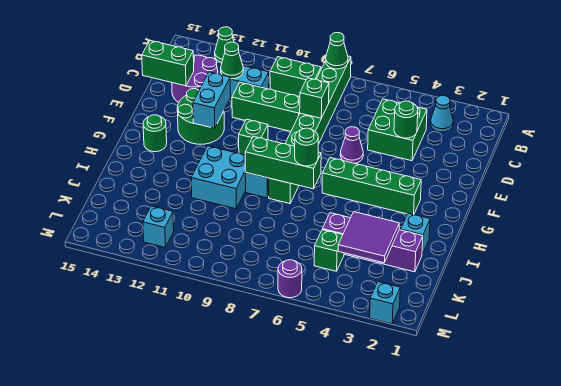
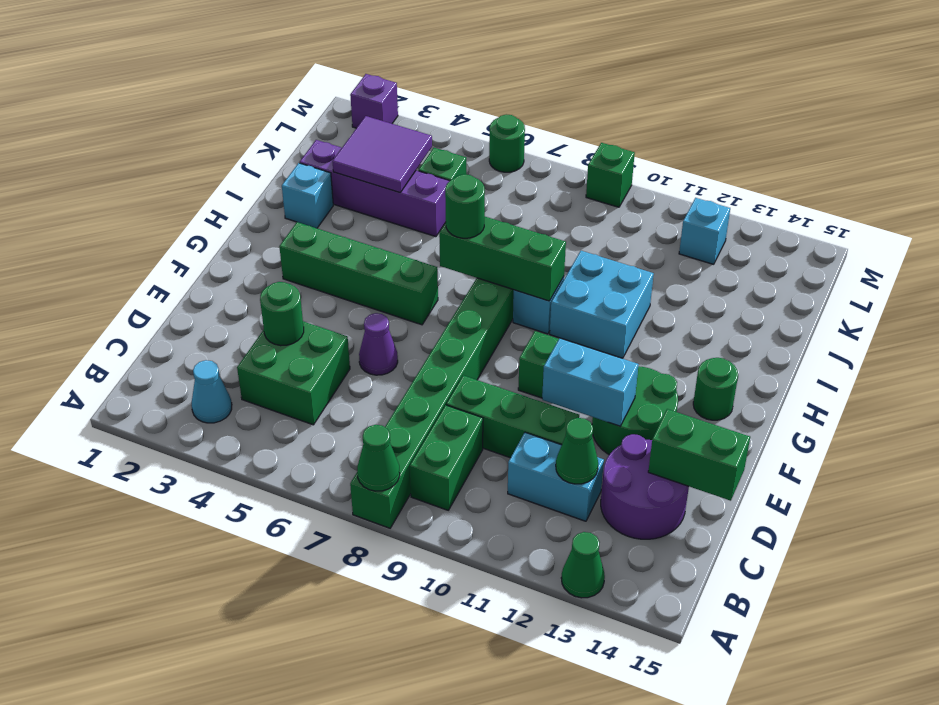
green 1x2 brick [270,57,321,97] -> green 1x2 brick turned to [410,405,483,510]
green 1x1 brick [300,78,329,118] -> green 1x1 brick moved to [586,143,635,207]
cyan 1x2 brick [193,72,231,128] -> cyan 1x2 brick turned to [542,338,639,426]
cyan 1x1 brick [370,282,400,324] -> purple 1x1 brick [350,74,398,128]
purple 1x1 round brick [278,260,302,298] -> green 1x1 round brick [489,114,525,172]

